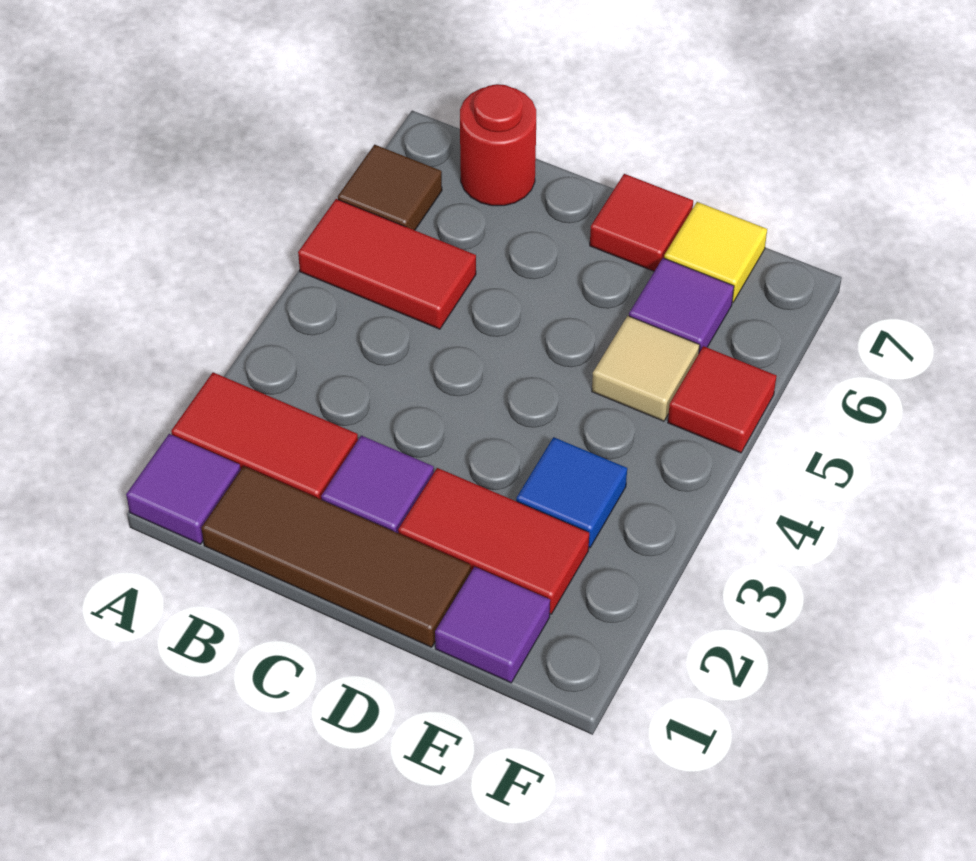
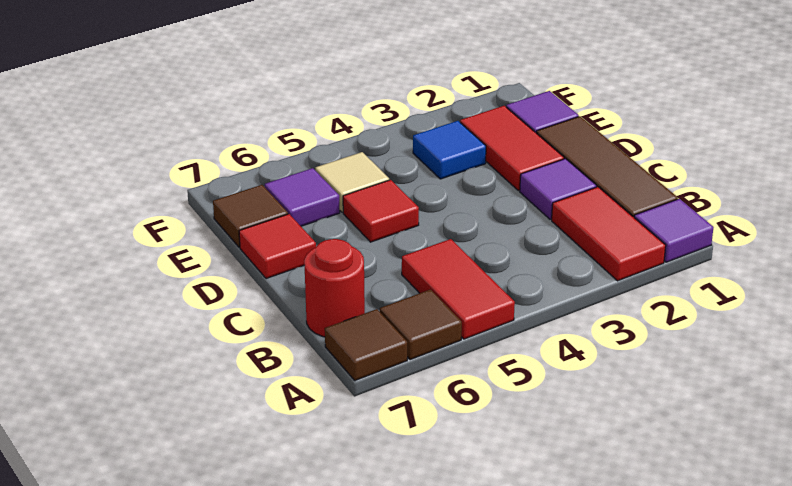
none -> brown 1x1 tile [325,309,407,381]
yellow 1x1 tile [664,202,767,302] -> brown 1x1 tile [213,185,288,247]
red 1x1 tile [668,346,777,453] -> red 1x1 tile moved to [343,180,419,242]

